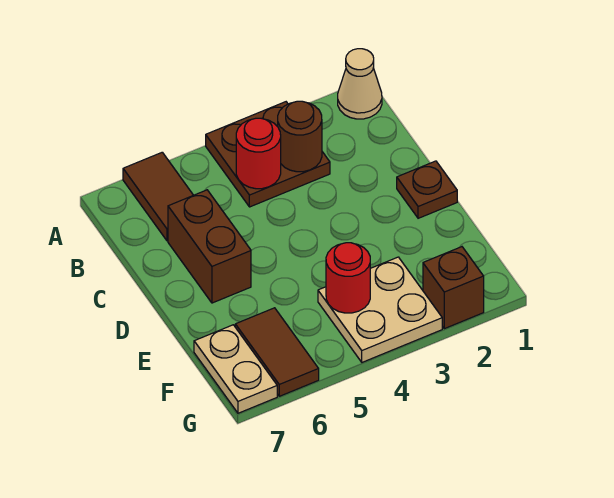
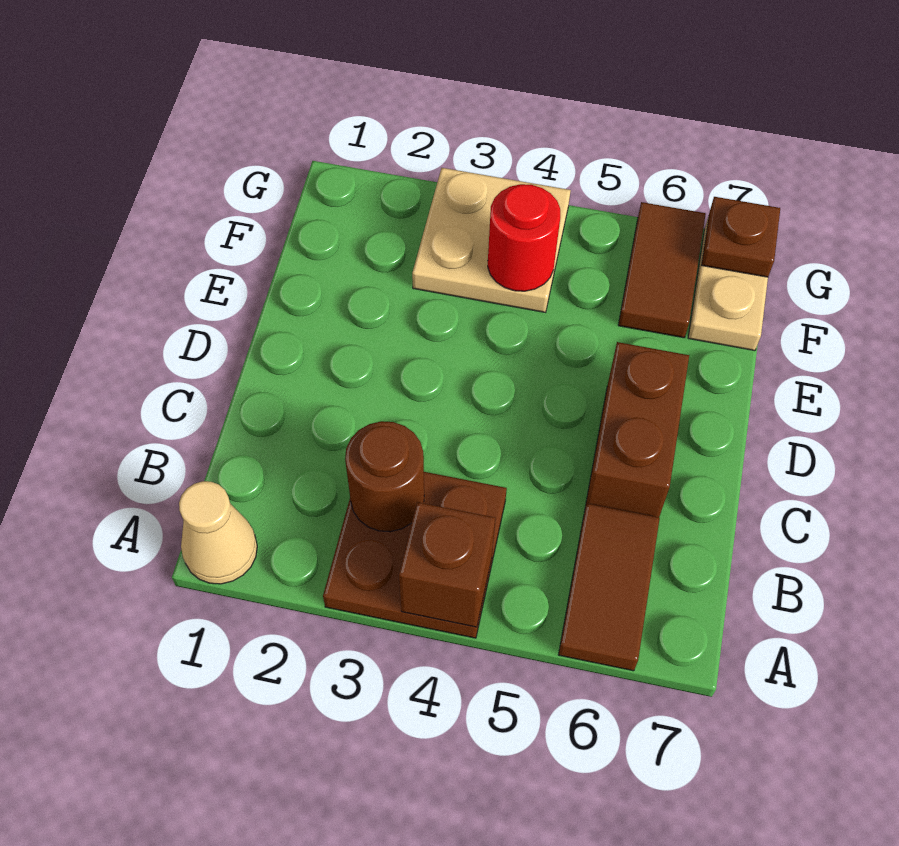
red 1x1 round brick [236,118,281,189] -> none
brown 1x1 plate [397,161,457,218] -> brown 1x1 plate moved to [702,197,780,277]
brown 1x1 brick [423,247,484,329] -> brown 1x1 brick moved to [399,502,495,627]

